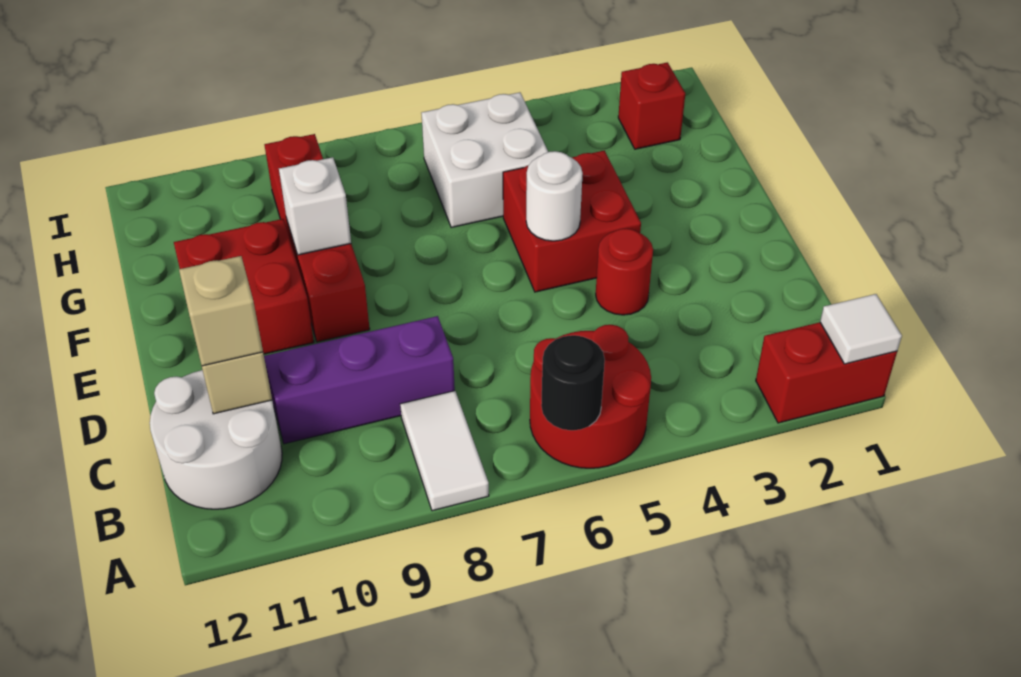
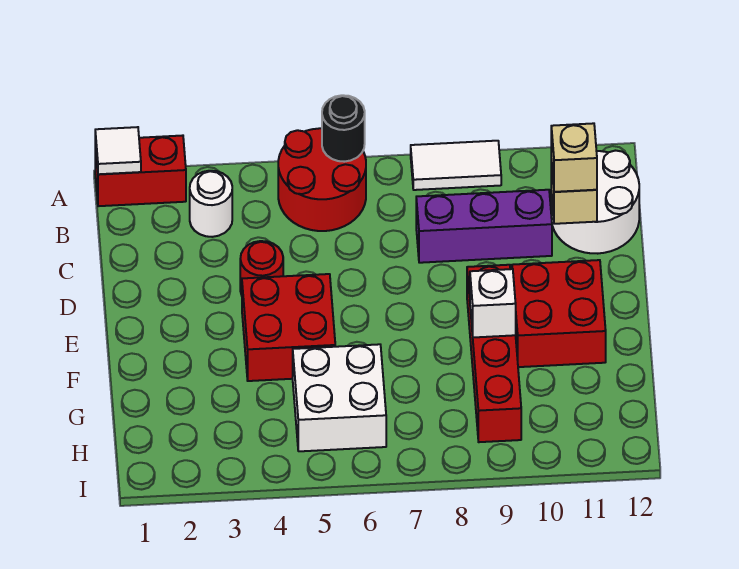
white 1x2 tile [400,391,489,511] -> white 1x2 tile turned to [411,141,501,190]
white 1x1 round brick [526,151,583,241] -> white 1x1 round brick moved to [190,171,232,237]
red 1x1 brick [618,62,685,149] -> none

